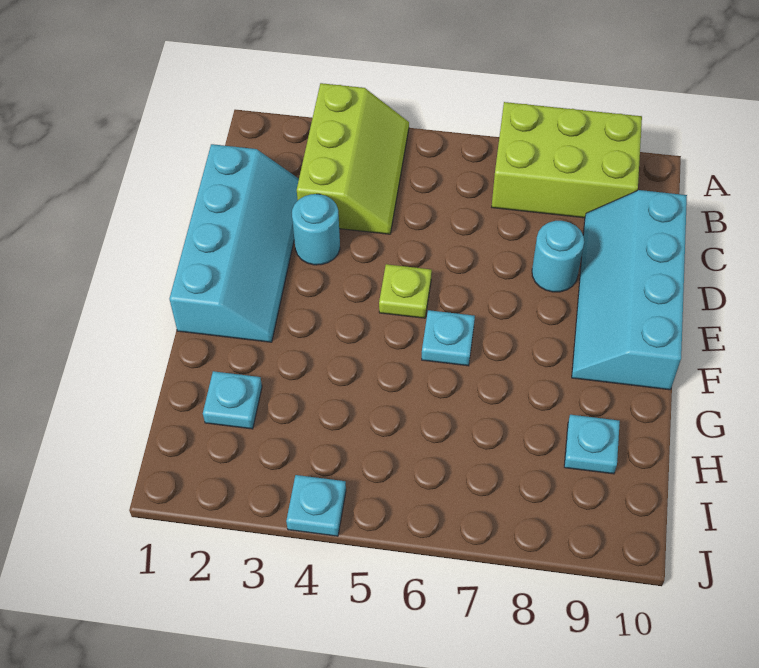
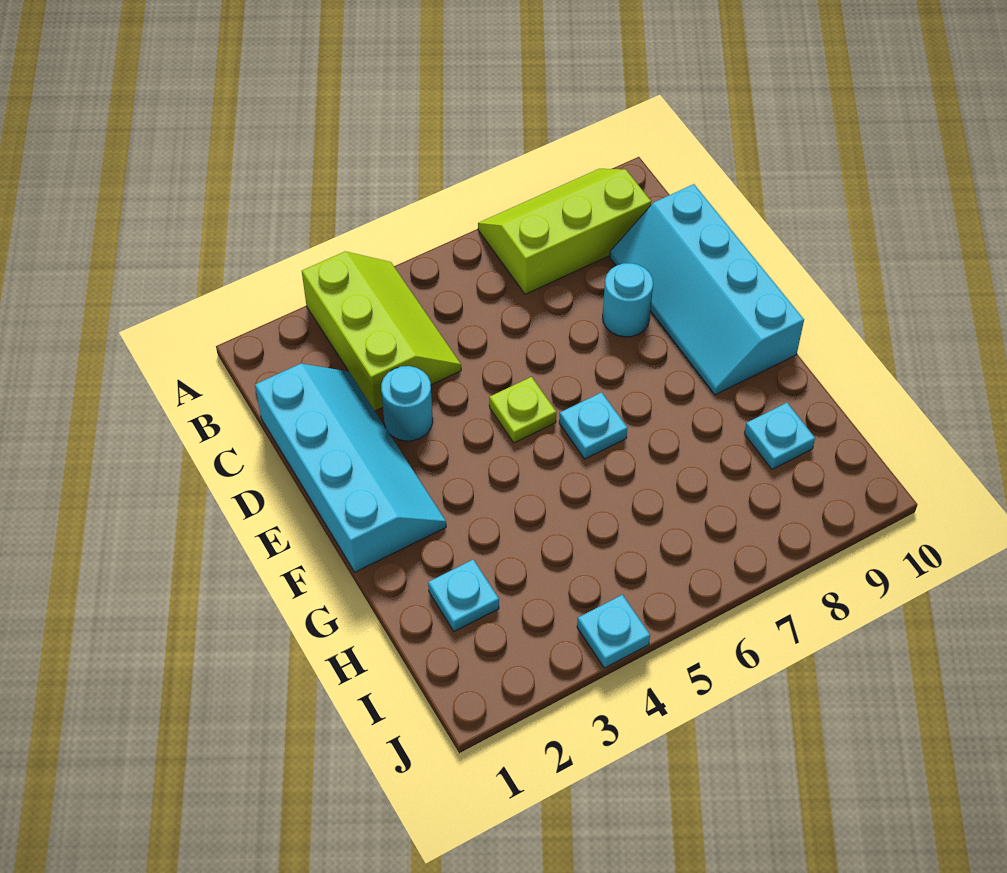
lime 2x3 brick [492,102,642,218] -> lime 2x3 slope [478,169,651,294]

